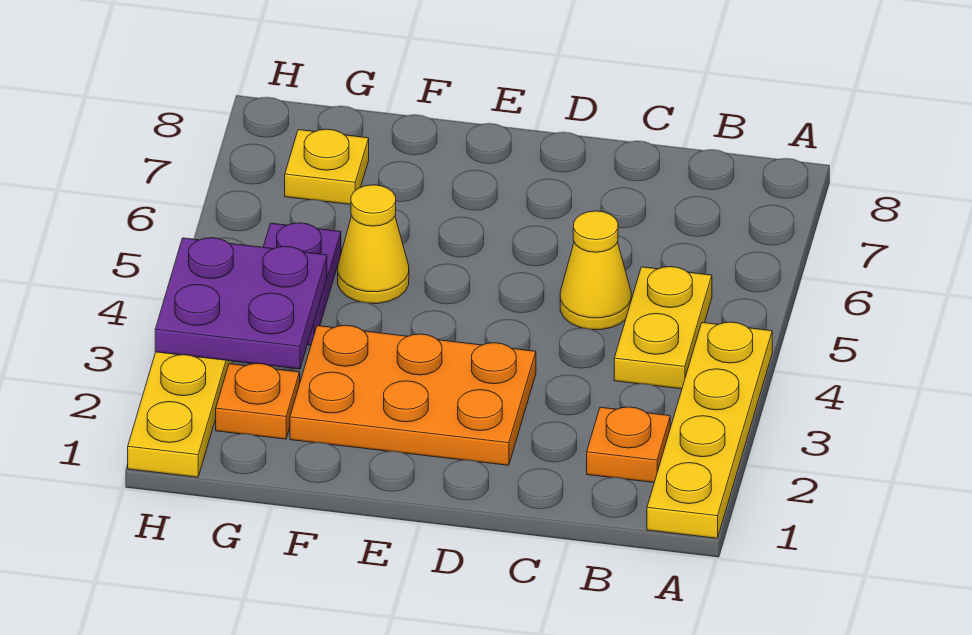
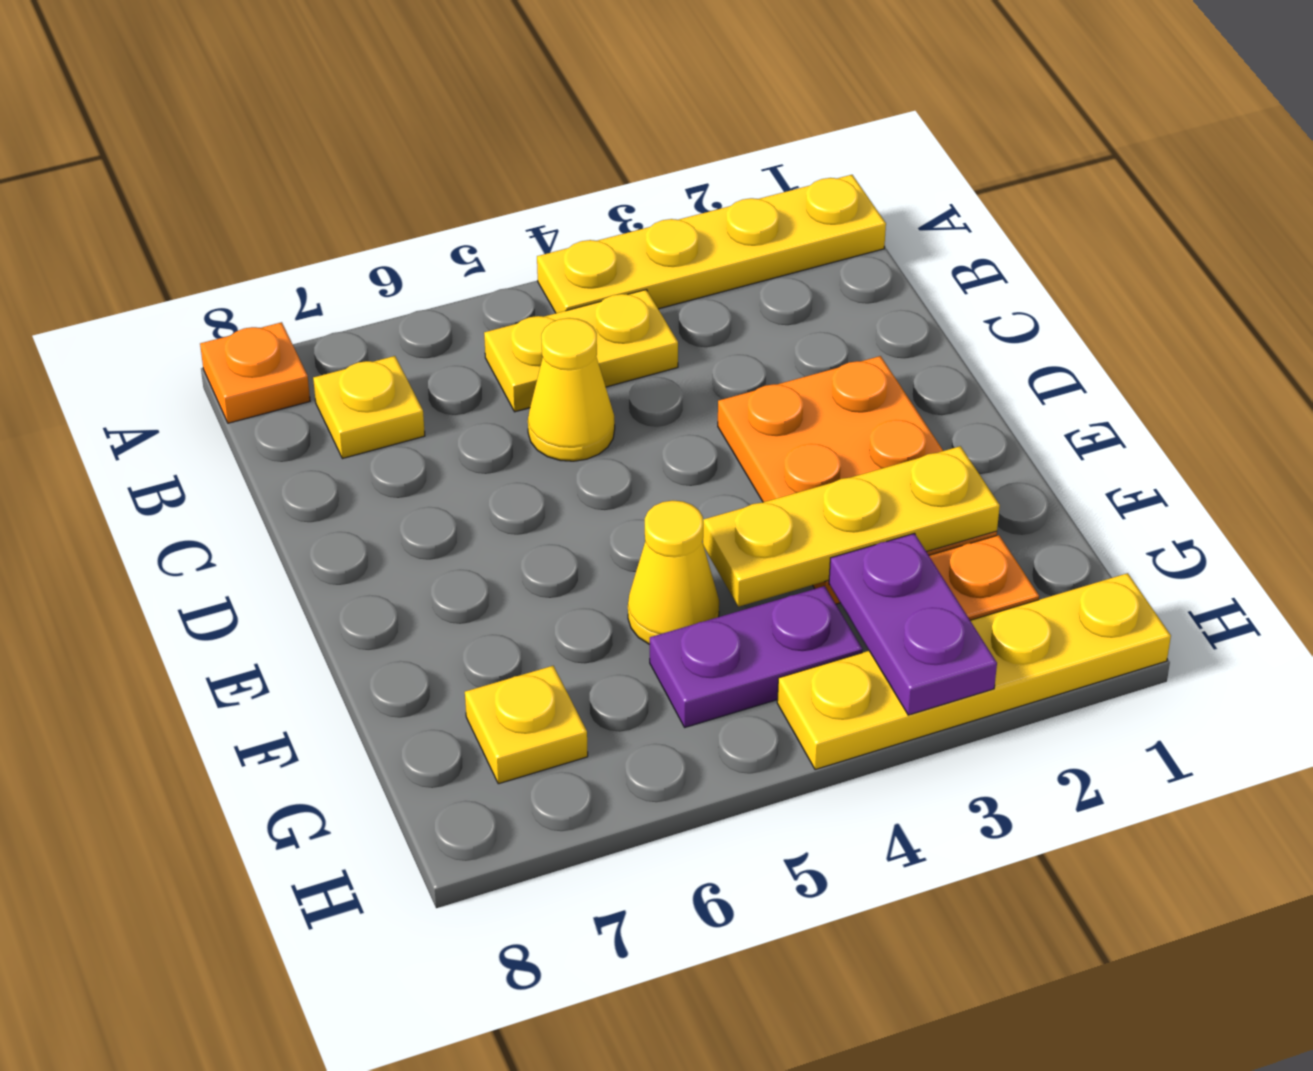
orange 1x1 plate [587,407,670,482] -> orange 1x1 plate moved to [200,322,310,423]
none -> yellow 1x1 plate [313,356,425,459]
none -> yellow 1x3 plate [703,446,1000,607]
purple 2x2 plate [155,238,327,369] -> purple 1x2 plate [829,533,997,715]

